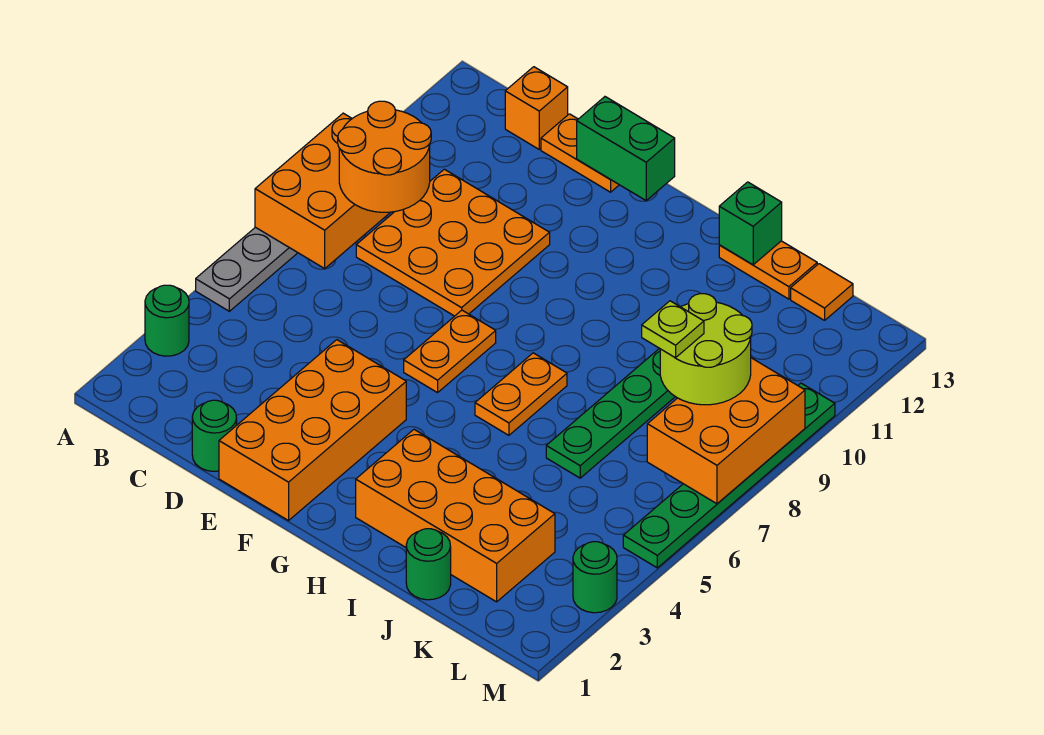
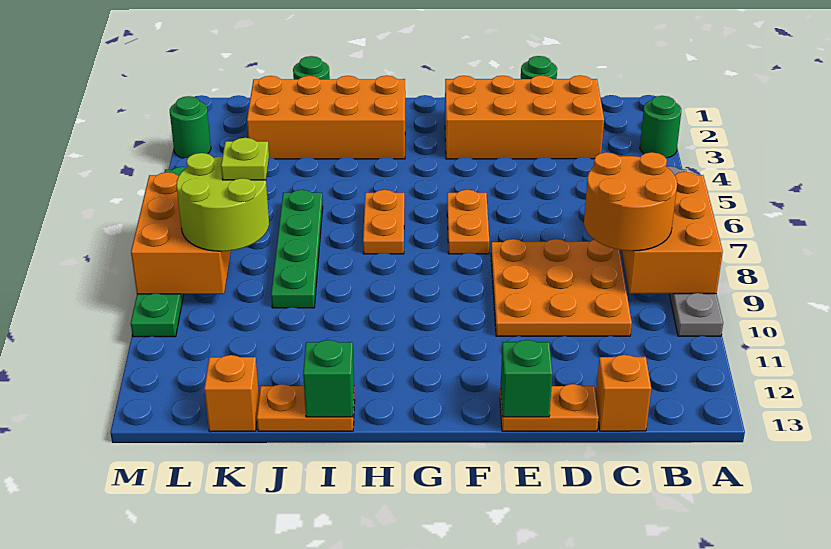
orange 2x4 brick [219,340,406,521] -> orange 2x4 brick turned to [445,75,604,159]
green 1x2 brick [577,97,675,200] -> green 1x1 brick [501,340,552,417]
orange 1x1 tile [791,264,853,320] -> orange 1x1 brick [204,355,259,432]

